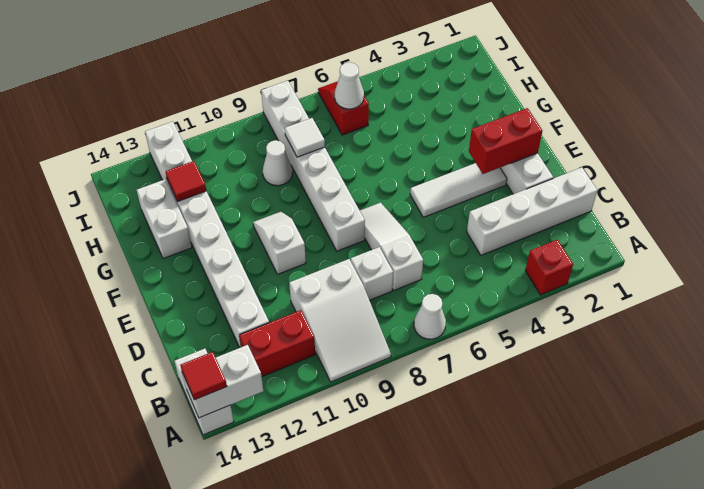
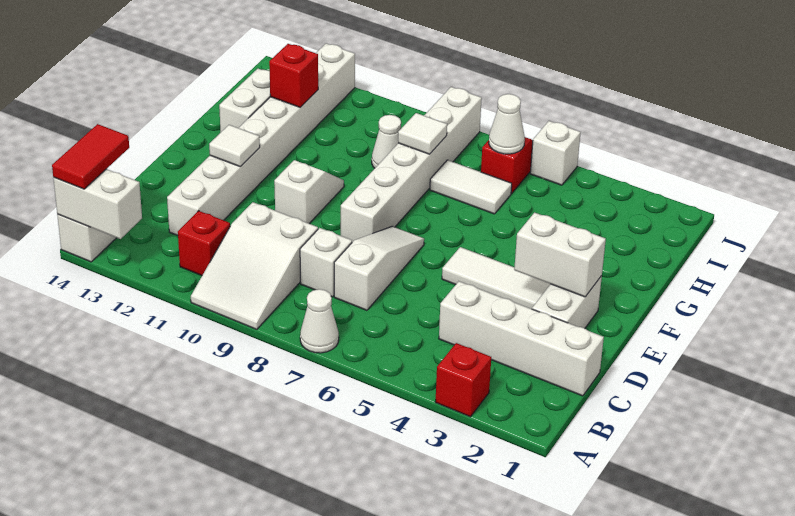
red 1x1 tile [180,352,227,400] -> red 1x2 tile [52,124,129,189]
red 1x2 brick [239,310,315,376] -> red 1x1 brick [178,211,230,276]
red 1x2 brick [469,108,542,174] -> white 1x2 brick [514,212,606,297]
none -> white 1x1 tile [209,125,260,167]
none -> white 1x2 tile [430,160,512,214]
red 1x1 tile [165,161,206,201] -> red 1x1 brick [269,44,318,107]
none -> white 1x1 brick [530,121,581,185]

